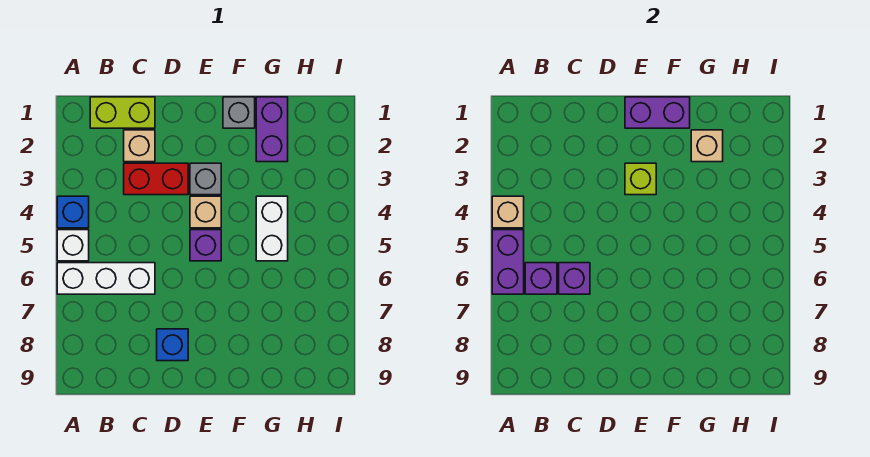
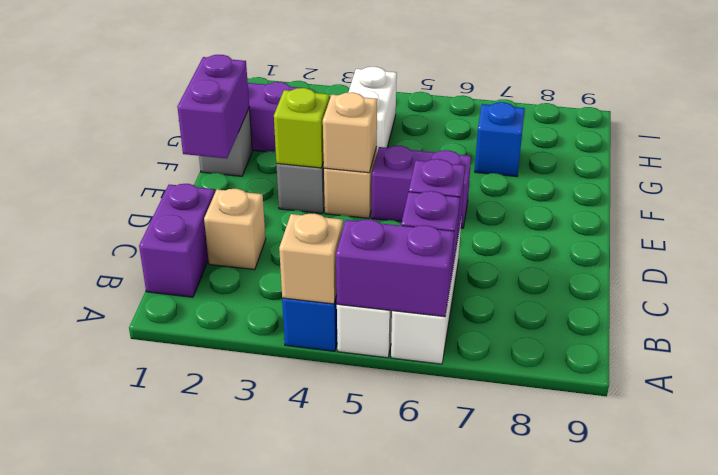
lime 1x2 brick [90,97,155,128] -> purple 1x2 brick [139,184,215,297]
red 1x2 brick [124,163,188,195] -> none
blue 1x1 brick [157,329,188,361] -> blue 1x1 brick moved to [475,102,525,177]
purple 1x1 brick [190,230,221,261] -> purple 1x2 brick [371,146,471,228]
tan 1x1 brick [691,130,723,162] -> tan 1x1 brick moved to [323,92,377,173]
white 1x2 brick [256,196,288,261] -> white 1x2 brick turned to [348,67,397,152]

